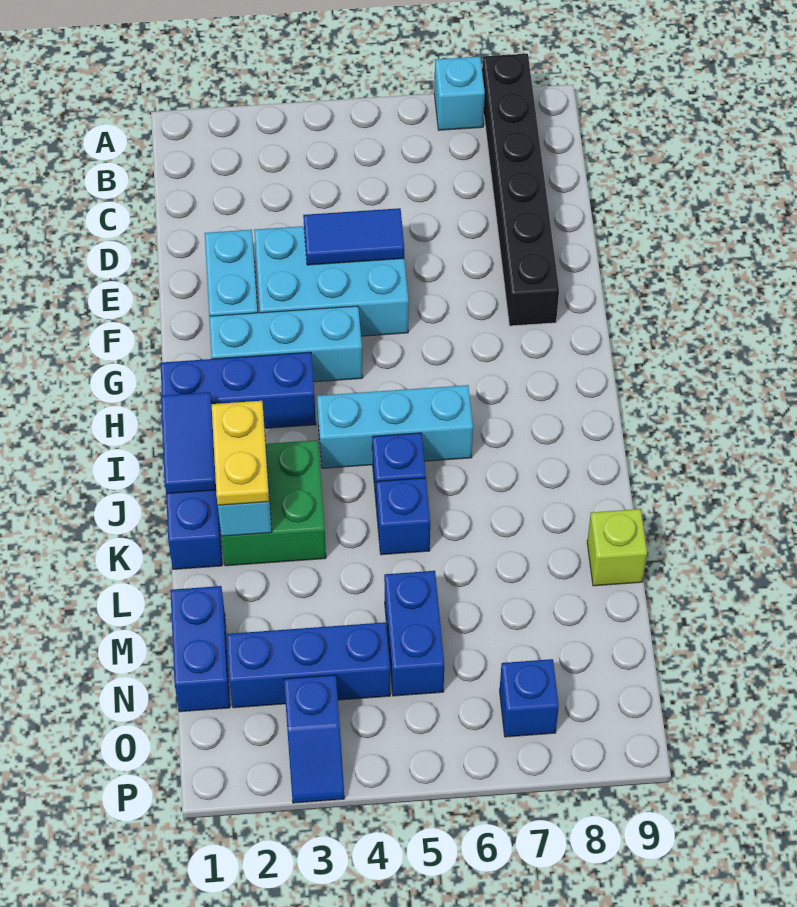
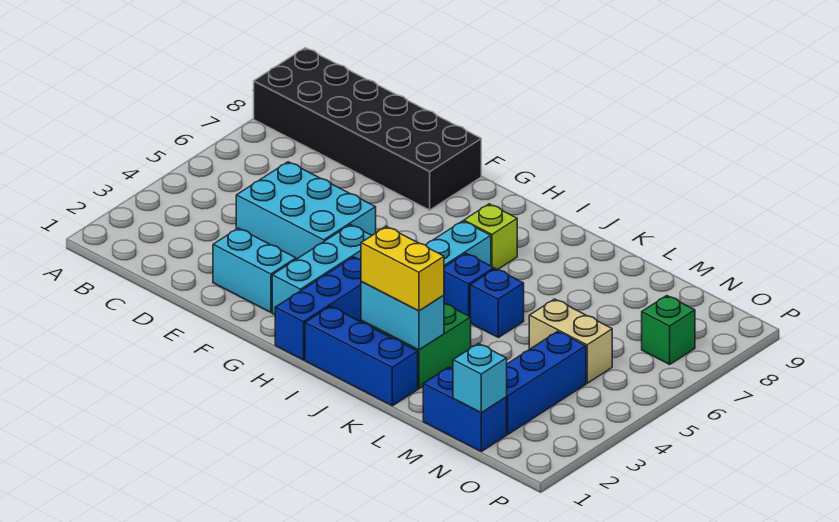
cyan 1x1 brick [434,57,485,130] -> cyan 1x1 brick moved to [453,344,507,413]
black 1x6 brick [482,54,559,326] -> black 2x6 brick [254,48,481,210]
cyan 2x3 brick [254,226,409,336] -> cyan 2x3 brick turned to [236,162,376,259]
blue 1x2 tile [303,208,404,265] -> none
blue 1x2 tile [161,392,216,494] -> none
yellow 1x2 plate [211,401,269,505] -> yellow 1x2 brick [361,227,444,311]
lime 1x1 brick [587,509,647,586] -> lime 1x1 brick moved to [464,204,517,270]
blue 1x2 brick [384,571,444,696] -> tan 1x2 brick [529,299,612,383]
blue 1x2 slope [284,675,344,803] -> none
blue 1x1 brick [500,659,559,737] -> green 1x1 brick [642,296,695,364]

